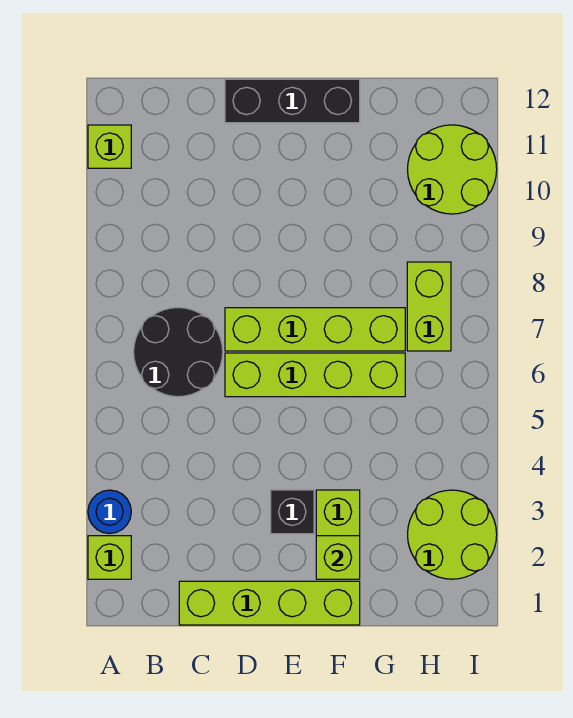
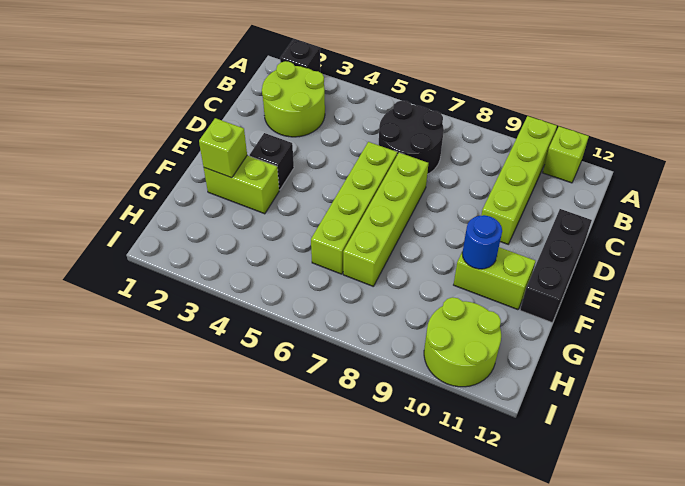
lime 1x1 brick [88,536,131,579] -> black 1x1 brick [280,39,320,72]
blue 1x1 round brick [88,490,131,534] -> blue 1x1 round brick moved to [462,215,502,269]
lime 1x4 brick [179,581,360,625] -> lime 1x4 brick moved to [481,116,557,244]
lime 2x2 round brick [408,490,497,579] -> lime 2x2 round brick moved to [262,61,325,137]
lime 1x2 brick [407,262,451,351] -> lime 1x2 brick moved to [454,247,535,310]

